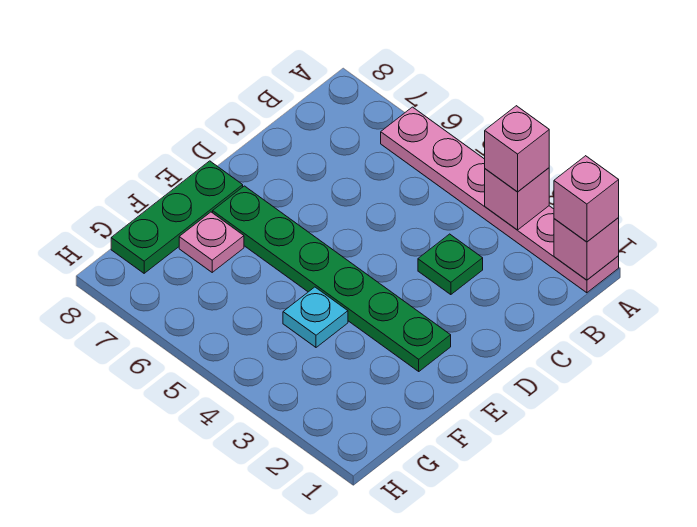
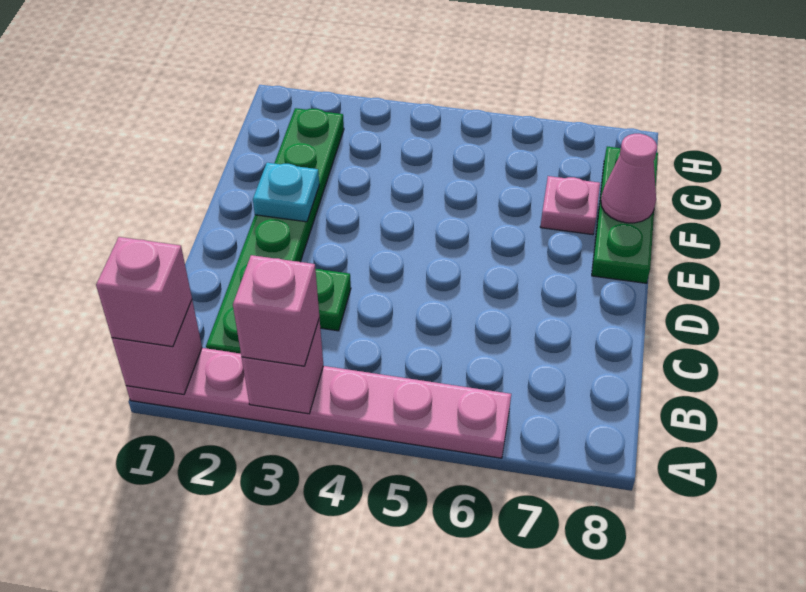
green 1x6 plate [213,186,451,371] -> green 1x6 plate turned to [206,108,344,353]
cyan 1x1 plate [283,287,348,347] -> cyan 1x1 plate moved to [253,163,319,222]
none -> pink 1x1 cone [601,134,657,223]

